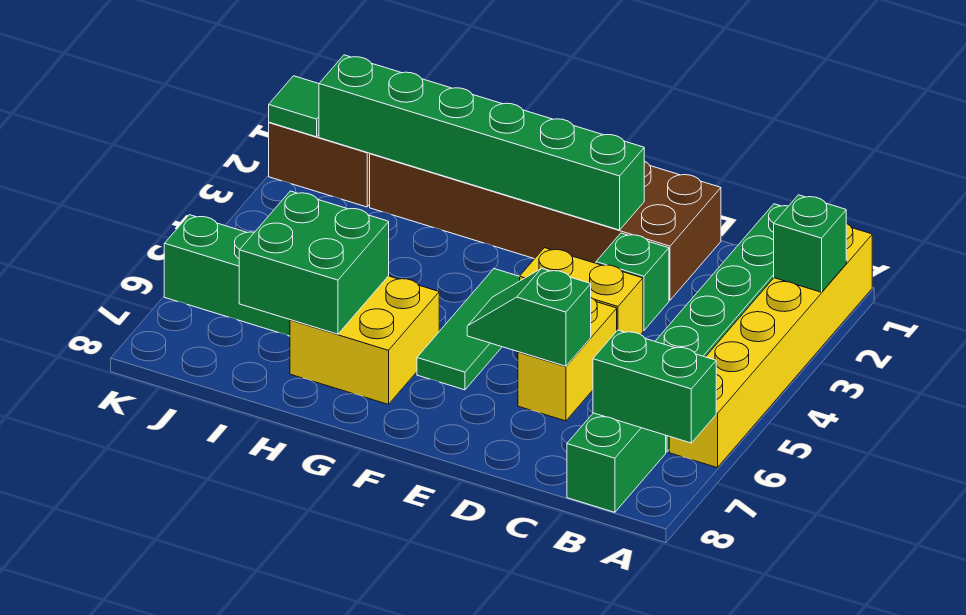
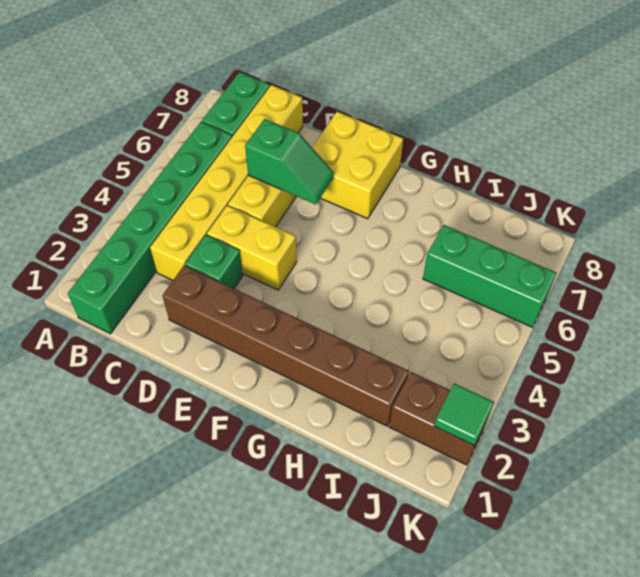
yellow 1x6 brick [669,223,872,468] -> yellow 1x6 brick moved to [150,85,303,280]
green 1x1 brick [774,195,846,292] -> none
green 1x2 brick [593,330,716,443] -> none
brown 2x6 brick [370,154,721,300] -> brown 1x6 brick [163,265,409,426]
green 1x6 brick [319,55,644,230] -> none
green 1x3 tile [417,269,520,390] -> none
yellow 2x2 brick [290,276,439,404] -> yellow 2x2 brick moved to [312,112,403,219]
green 2x2 brick [239,191,389,334] -> none

